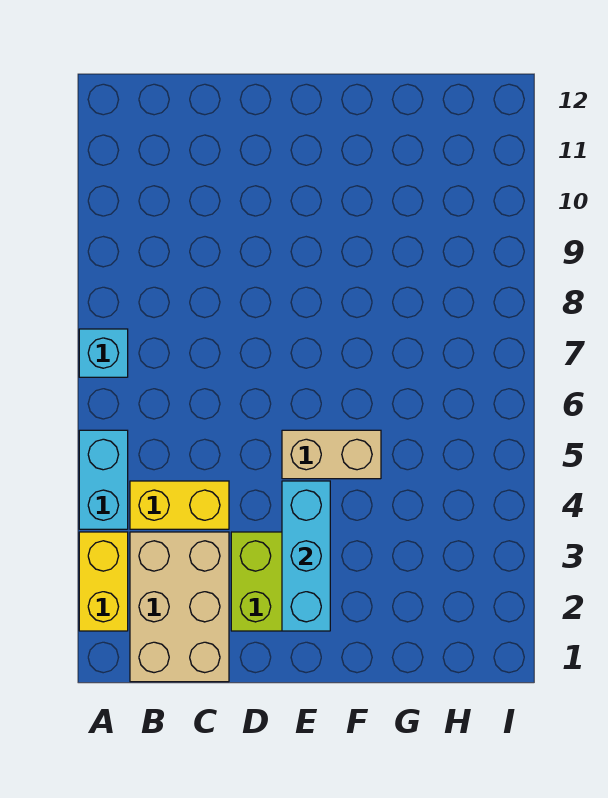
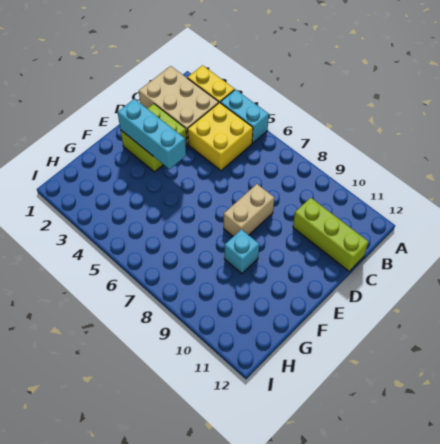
cyan 1x1 brick [79,329,128,377] -> cyan 1x1 brick moved to [224,229,259,273]
yellow 1x2 brick [130,481,229,529] -> yellow 2x2 brick [188,102,253,171]
none -> lime 1x3 brick [293,198,368,271]
tan 1x2 brick [282,430,381,479] -> tan 1x2 brick moved to [224,184,274,236]

